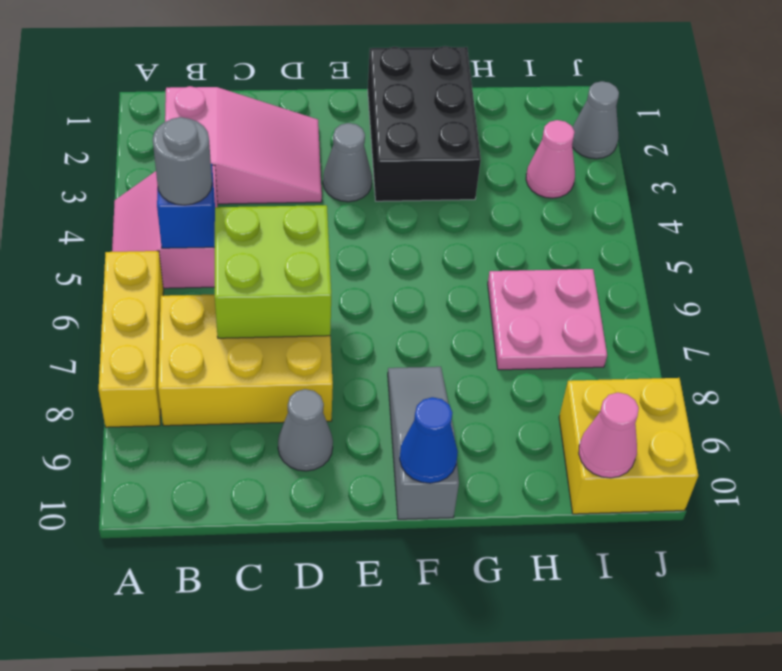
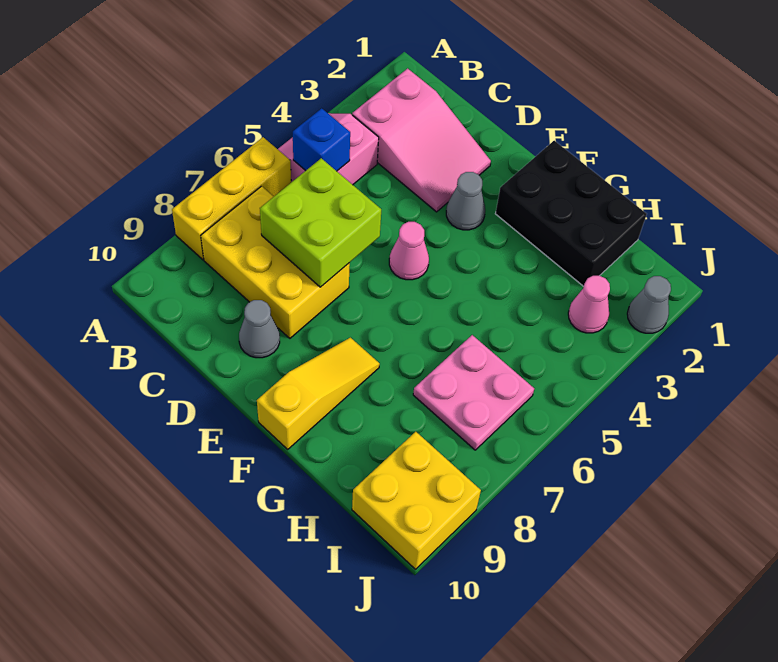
grey 1x1 round brick [153,117,212,205] -> none
black 2x3 brick [368,46,481,201] -> black 2x3 brick turned to [495,141,647,286]
grey 1x3 slope [388,367,459,519] -> yellow 1x3 slope [257,338,380,449]
blue 1x1 cone [400,397,458,483] -> none
pink 1x1 cone [579,393,639,478] -> pink 1x1 cone moved to [389,222,429,280]

